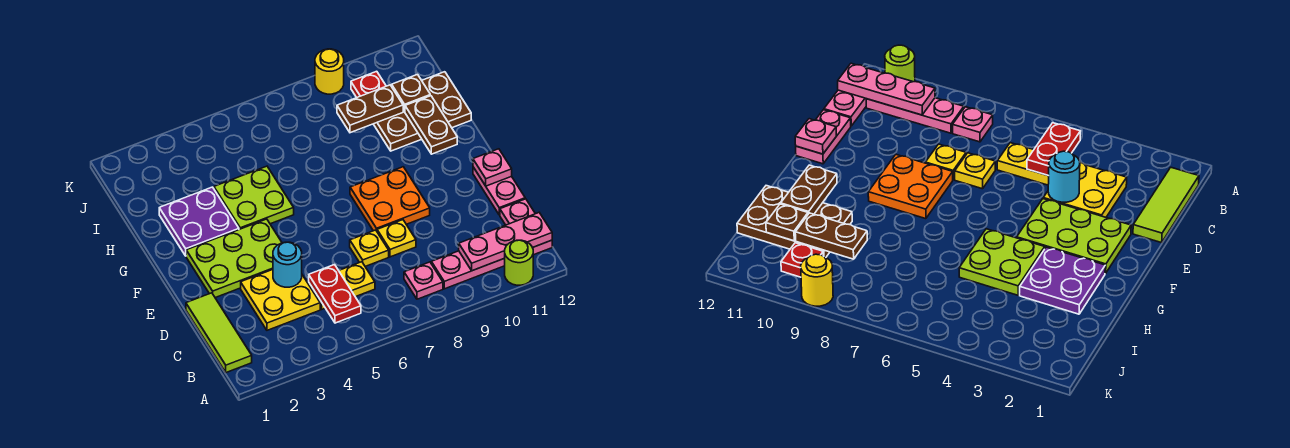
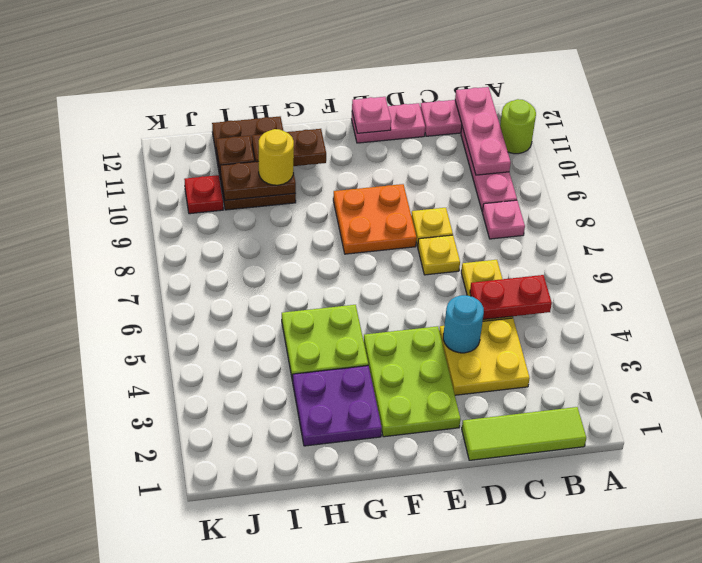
brown 1x2 plate [337,85,403,133] -> brown 1x2 plate turned to [220,161,296,200]
yellow 1x1 round brick [315,49,344,94] -> yellow 1x1 round brick moved to [259,129,294,185]

